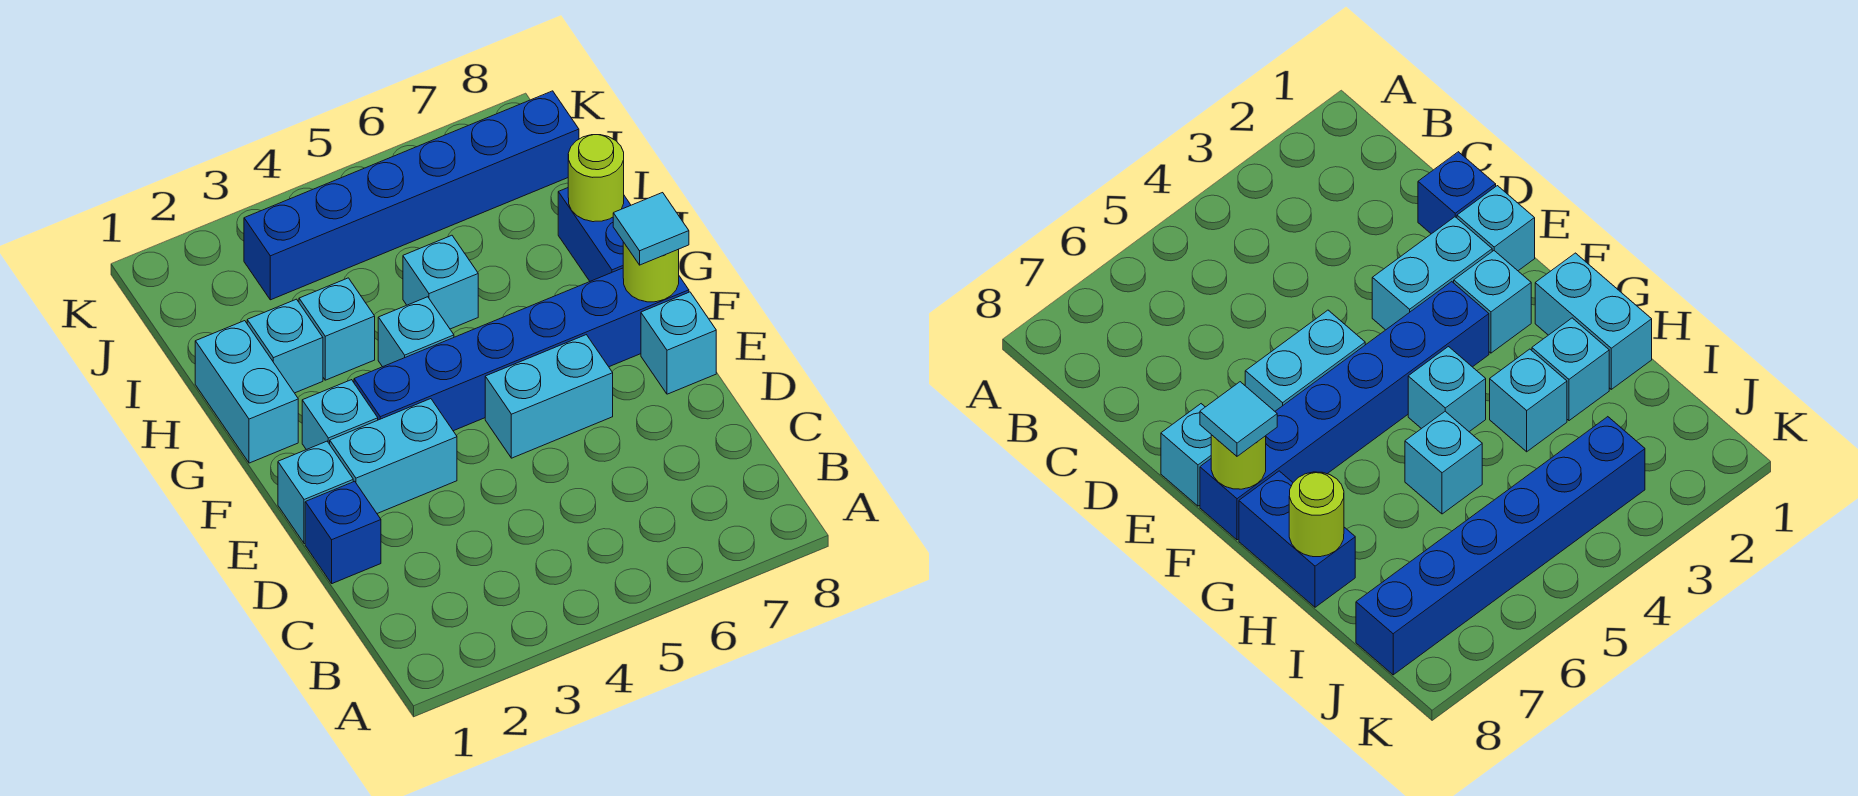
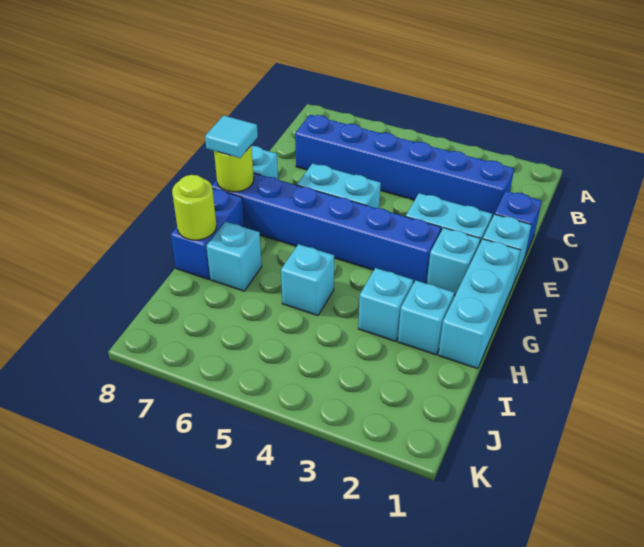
cyan 1x2 brick [195,321,298,463] -> cyan 1x3 brick [438,239,521,369]
cyan 1x1 brick [378,297,454,367] -> cyan 1x1 brick moved to [206,222,262,291]
blue 1x6 brick [244,91,579,300] -> blue 1x6 brick moved to [295,115,514,220]

